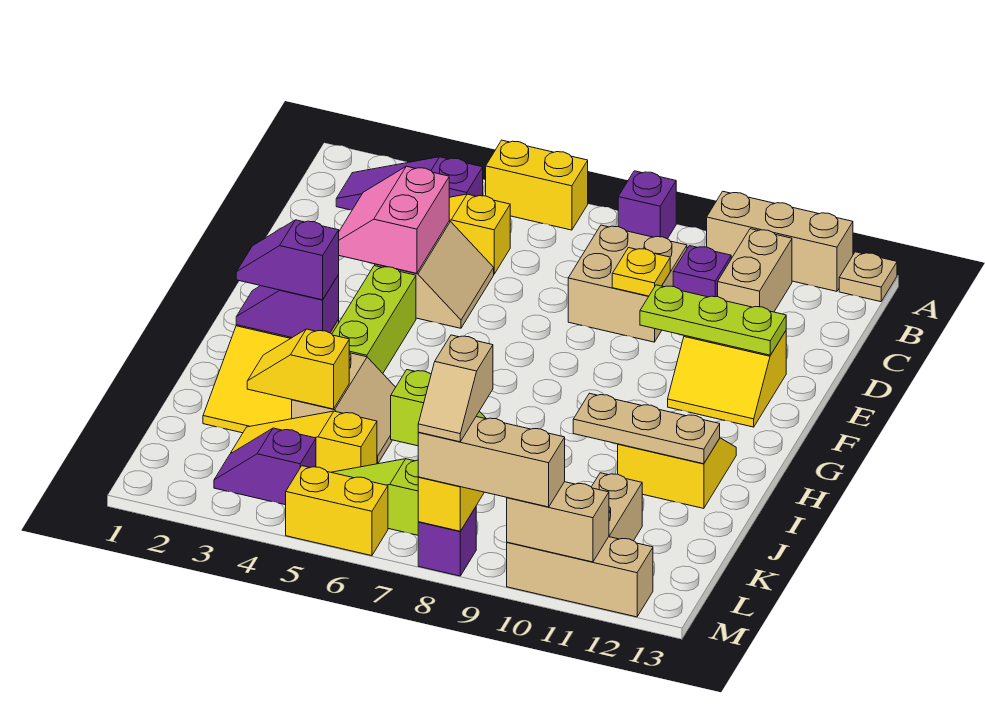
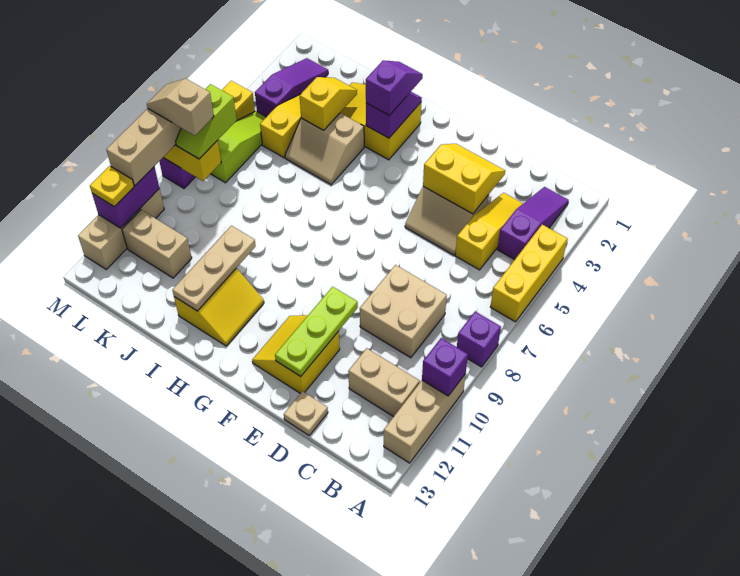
yellow 1x2 brick [486,140,588,230] -> yellow 1x3 brick [490,225,567,322]
tan 1x1 plate [839,252,897,302] -> tan 1x1 plate moved to [284,391,328,435]
purple 1x1 brick [673,246,731,297] -> purple 1x1 brick moved to [422,338,468,396]
pink 2x2 slope [339,166,449,273] -> yellow 2x2 slope [423,144,505,214]
yellow 1x1 plate [612,248,670,296] -> yellow 1x1 plate moved to [90,166,134,207]
lime 1x3 brick [332,266,416,373] -> none
purple 1x2 slope [214,428,316,505] -> purple 1x3 slope [255,58,328,117]
tan 1x2 brick [507,482,609,562] -> purple 1x2 brick [92,167,159,228]

